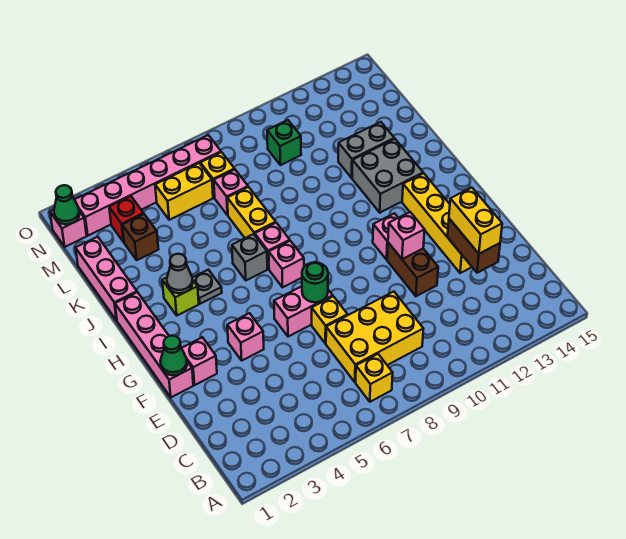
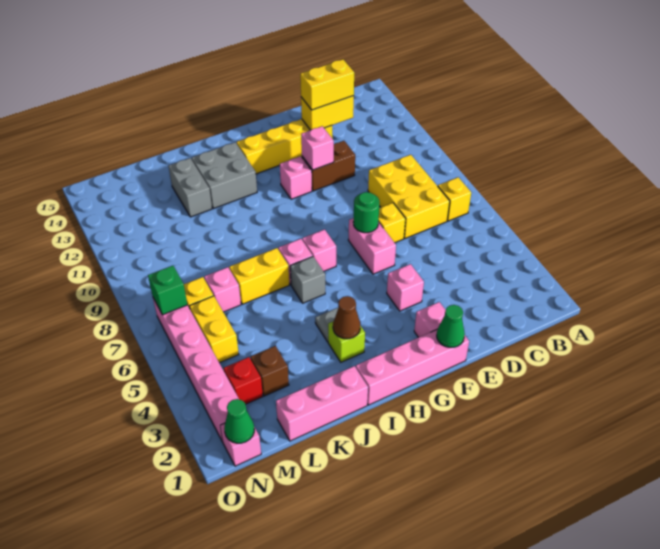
brown 1x2 brick [447,219,500,273] -> yellow 1x2 brick [301,96,354,130]
grey 1x1 cone [167,254,193,293] -> brown 1x1 cone [333,296,360,339]
green 1x1 brick [267,120,301,165] -> green 1x1 brick moved to [148,266,187,315]

